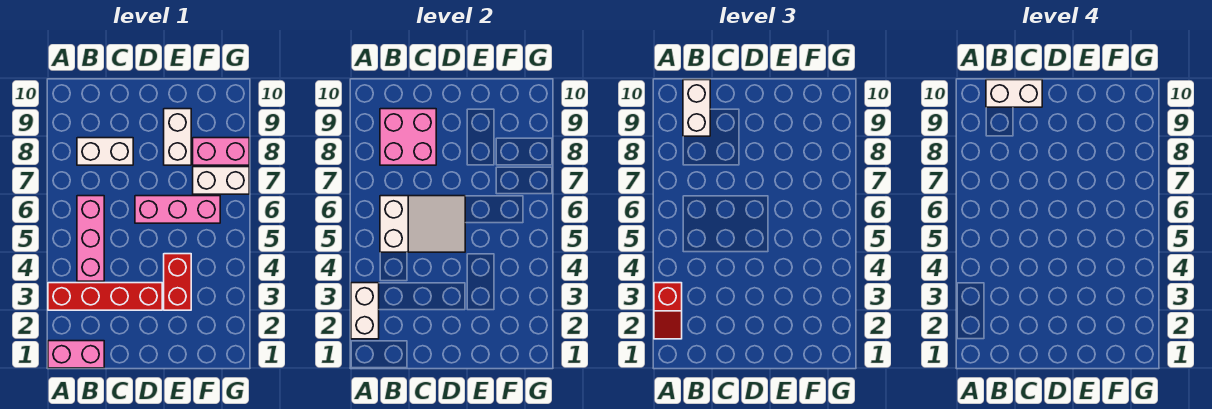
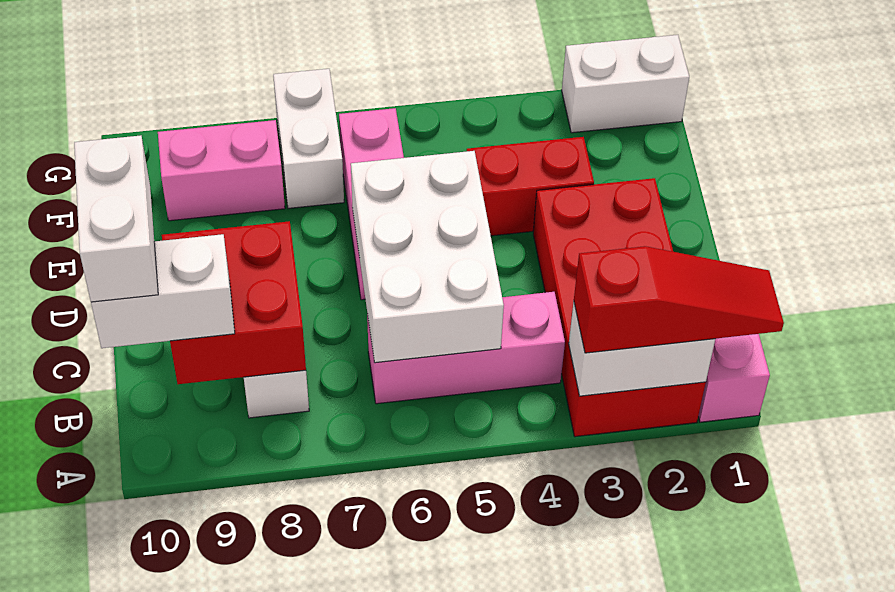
red 1x2 slope [654,283,682,339] -> red 1x3 slope [574,246,784,353]
red 1x4 brick [48,283,162,310] -> red 2x4 brick [533,178,706,437]
white 2x3 slope [380,196,465,252] -> white 2x3 brick [351,151,504,363]
pink 2x2 brick [380,109,436,165] -> red 2x2 brick [162,221,306,384]
white 1x2 brick [164,109,191,165] -> white 1x2 brick moved to [562,35,689,133]
pink 1x2 brick [193,138,249,165] -> pink 1x2 brick turned to [158,120,285,221]

